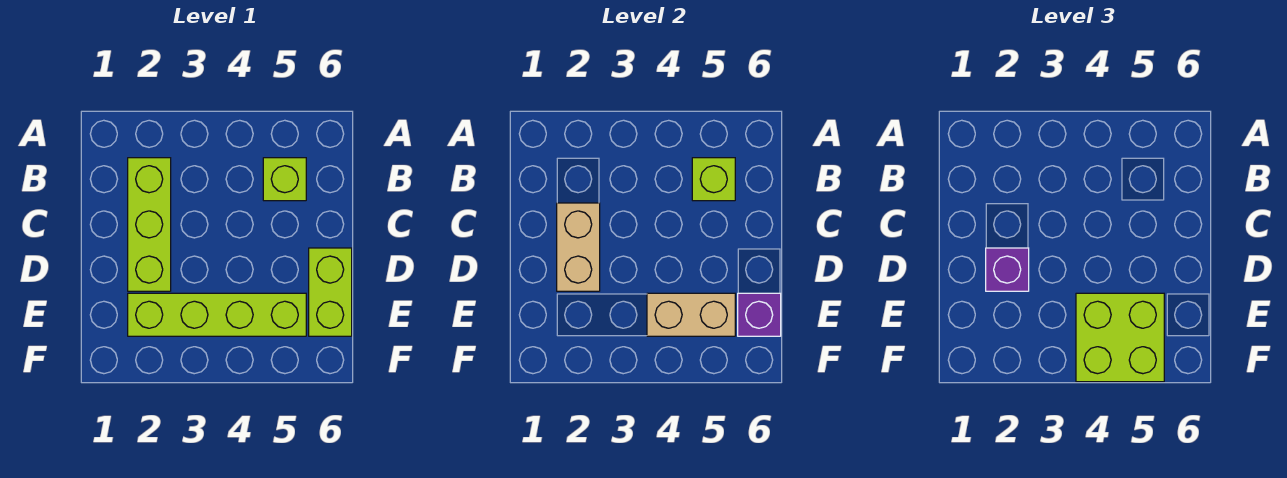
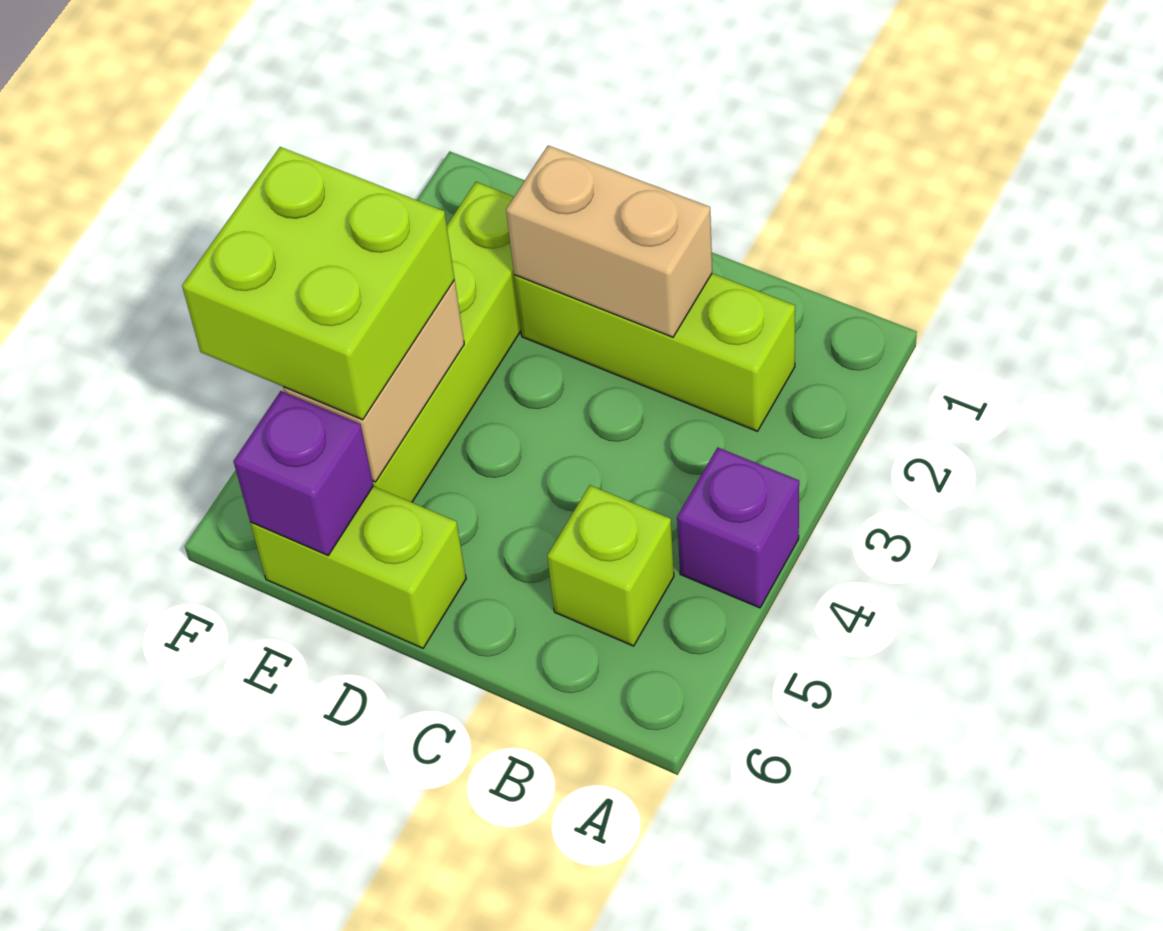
lime 1x1 brick [692,158,735,201] -> none
purple 1x1 brick [986,248,1029,291] -> purple 1x1 brick moved to [677,447,799,608]

